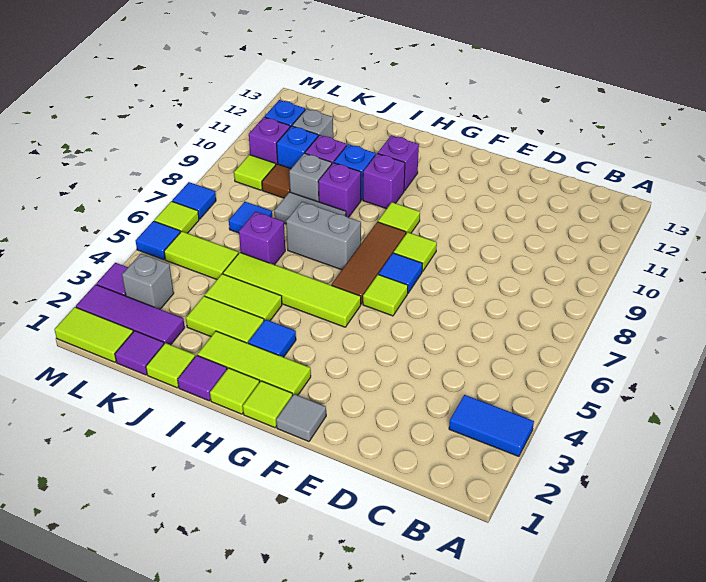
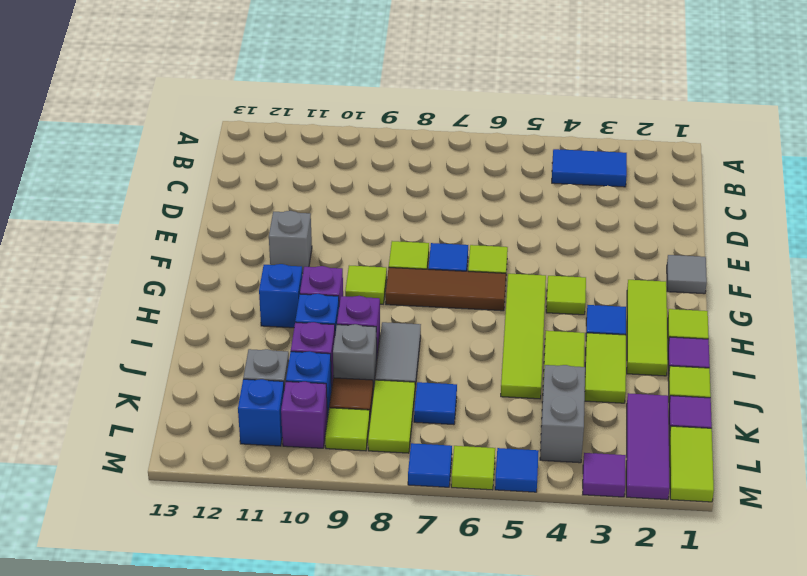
blue 1x2 tile [449,395,534,456] -> blue 1x2 tile turned to [552,149,627,187]
lime 1x1 tile [243,381,293,428] -> lime 1x1 tile moved to [546,276,586,315]
grey 1x2 brick [286,202,361,270] -> grey 1x2 brick moved to [540,365,585,463]
purple 1x1 brick [378,135,419,191] -> blue 1x1 brick [259,264,303,328]
purple 1x1 brick [239,212,285,265] -> none
lime 1x2 tile [164,231,238,279] -> lime 1x2 tile moved to [368,380,415,453]
grey 1x1 brick [122,254,174,309] -> grey 1x1 brick moved to [269,211,312,273]

